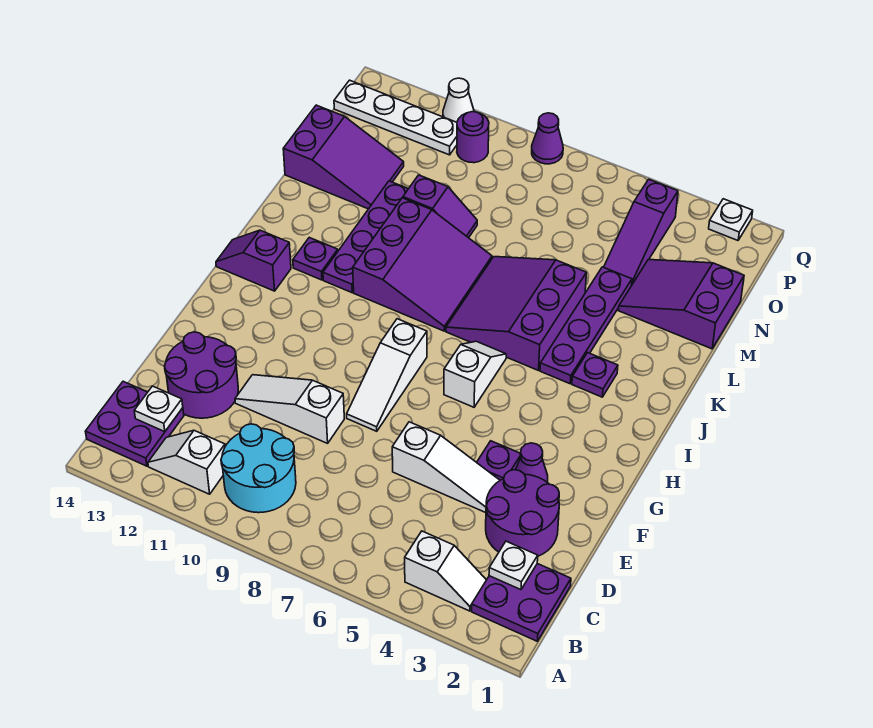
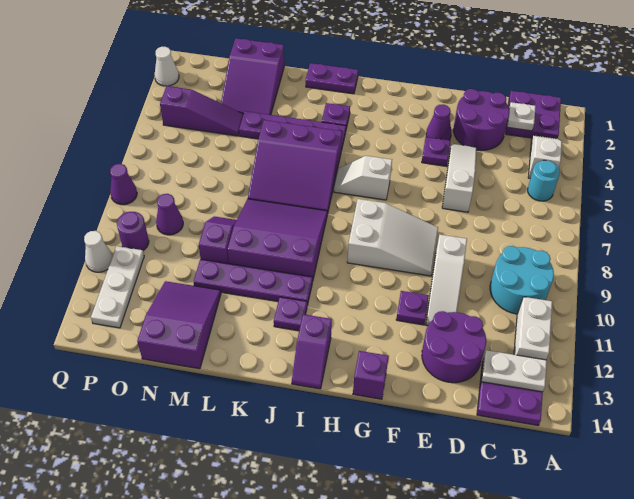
none -> cyan 1x1 round brick [528,160,560,201]
white 1x2 slope [148,430,225,494] -> white 1x2 brick [514,297,552,360]
white 1x1 plate [134,386,183,432] -> white 1x2 plate [482,350,547,392]
white 1x3 slope [347,319,427,431] -> white 2x3 slope [347,199,438,276]
none -> purple 1x1 plate [396,291,429,325]
none -> purple 1x1 brick [353,351,389,399]
none -> purple 1x2 plate [306,63,358,94]
none -> purple 1x1 cone [156,194,183,235]
white 1x4 plate [334,80,457,155] -> white 1x3 plate [91,246,144,328]
white 1x1 plate [709,199,753,240] -> white 1x1 cone [155,47,179,86]

